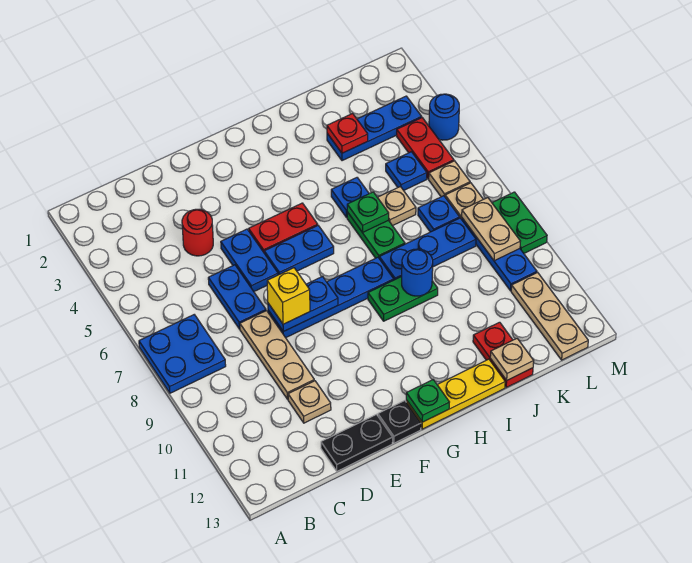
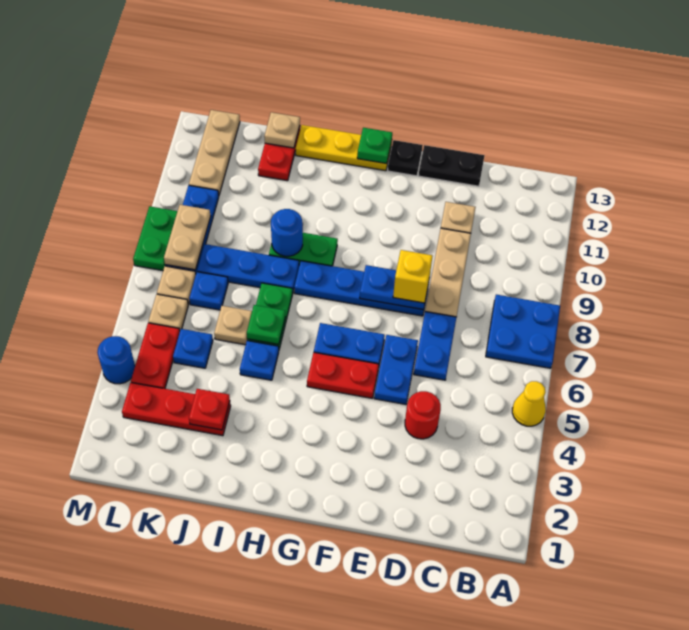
none -> yellow 1x1 cone [512,381,546,426]
blue 1x3 plate [327,96,422,161] -> red 1x3 plate [122,383,231,436]

